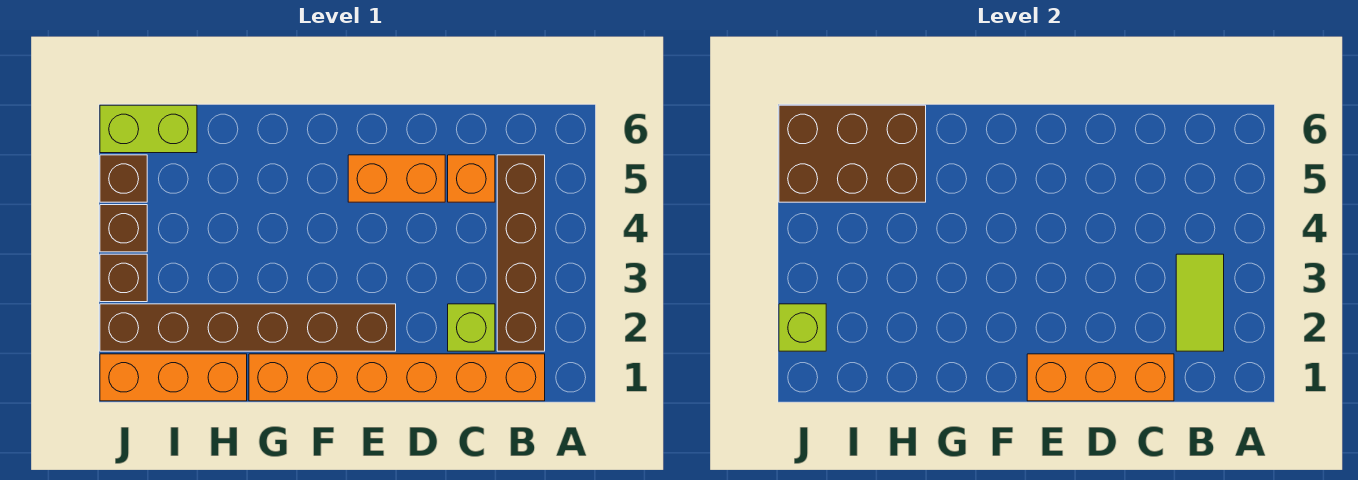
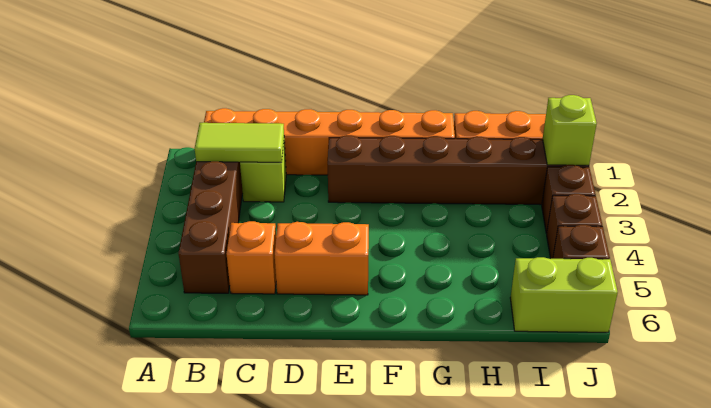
lime 1x2 tile [1176,254,1224,351] -> lime 1x2 tile turned to [195,123,284,162]
orange 1x3 brick [1027,354,1174,401] -> none
brown 2x3 brick [779,105,926,202] -> none

